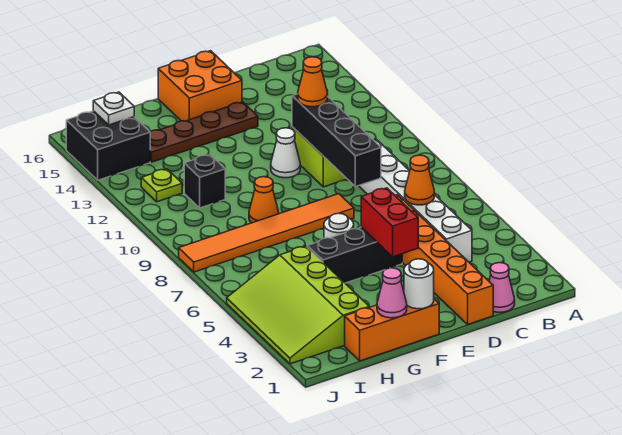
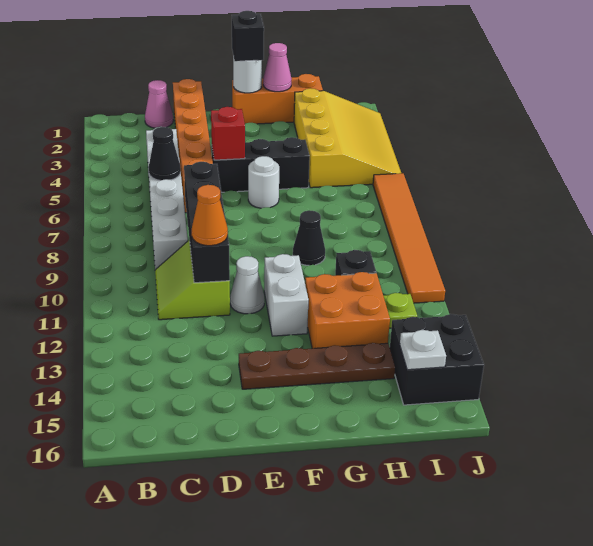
orange 1x1 cone [405,155,434,205] -> black 1x1 cone [149,127,181,180]
red 1x2 brick [361,188,418,257] -> red 1x1 brick [211,107,245,160]
orange 1x6 tile [179,194,354,272] -> orange 1x6 tile turned to [373,173,445,303]
orange 2x2 brick [158,51,242,121] -> orange 2x2 brick moved to [305,272,390,348]
none -> black 1x1 brick [232,11,264,61]
none -> white 1x2 brick [264,254,308,336]
orange 1x1 cone [249,177,279,223] -> black 1x1 cone [293,210,325,265]
lime 3x4 slope [227,246,369,364] -> yellow 3x4 slope [294,88,401,188]

